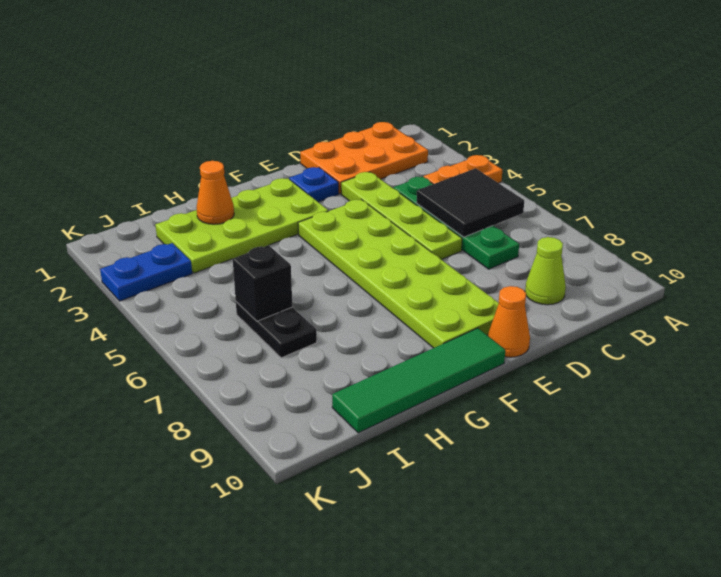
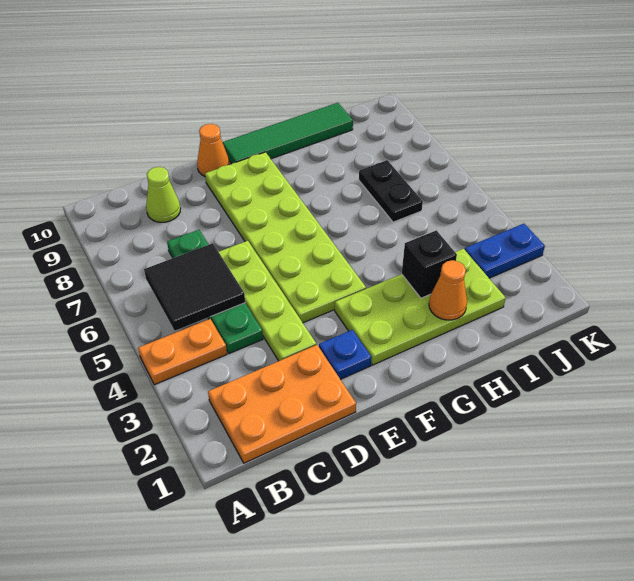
black 1x1 brick [233,245,292,321] -> black 1x1 brick moved to [402,230,457,298]

